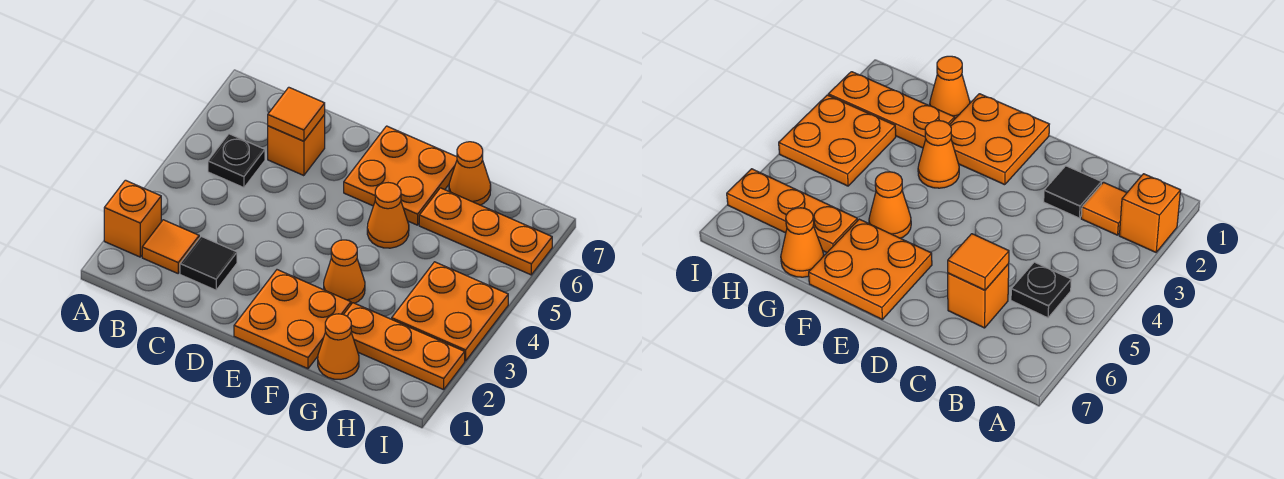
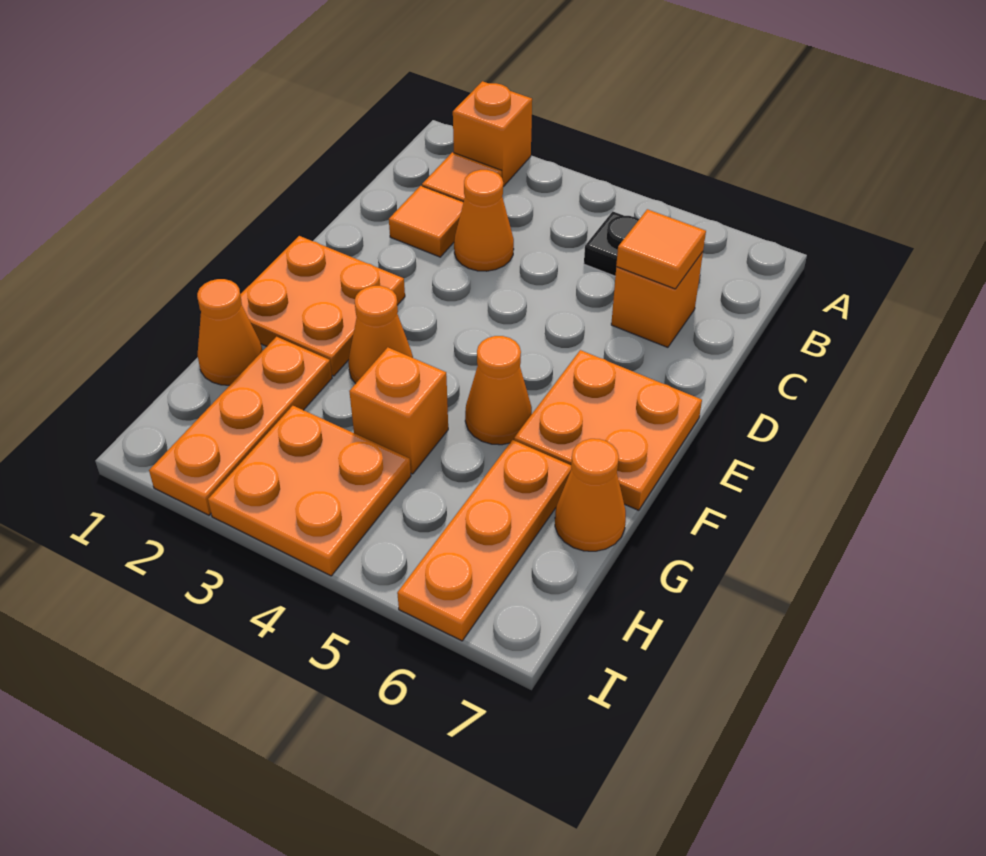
black 1x1 tile [180,236,237,290] -> orange 1x1 tile [389,186,463,257]
none -> orange 1x1 cone [454,170,514,271]
none -> orange 1x1 brick [349,347,448,474]

